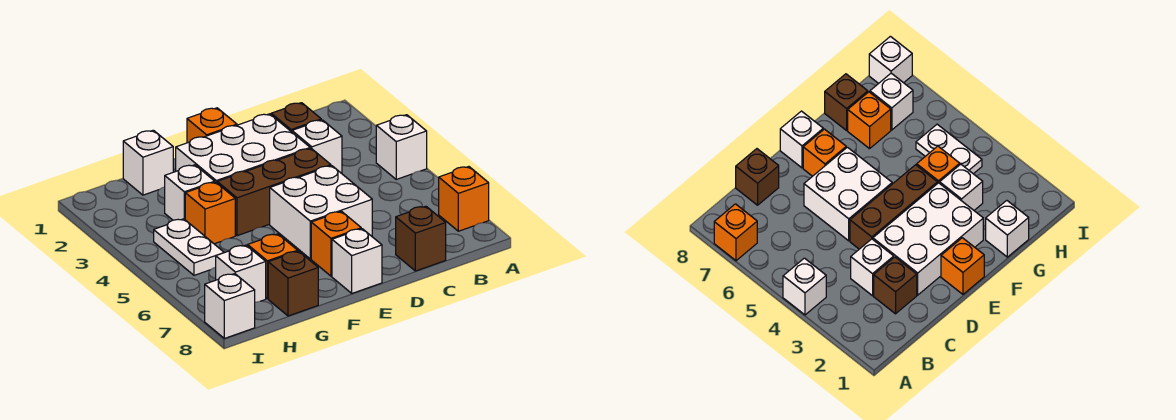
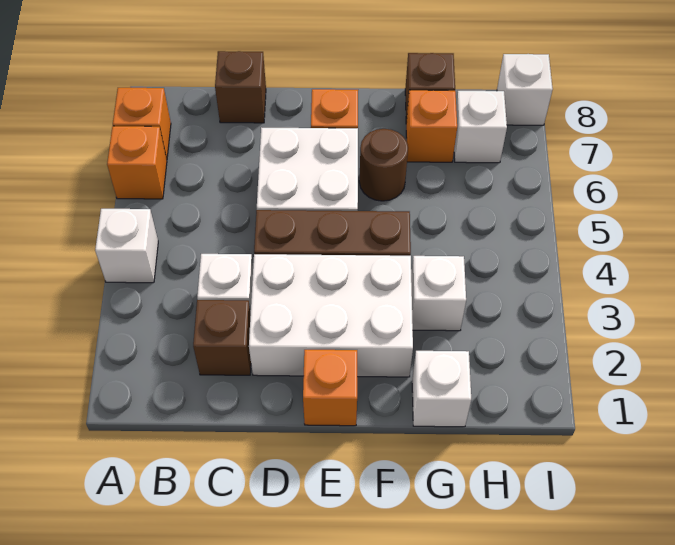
white 1x1 brick [332,229,382,293] -> none
none -> brown 1x1 round brick [359,129,408,201]
orange 1x1 brick [185,182,235,244] -> orange 1x1 brick moved to [107,126,167,199]
white 1x2 plate [154,219,224,275] -> none

